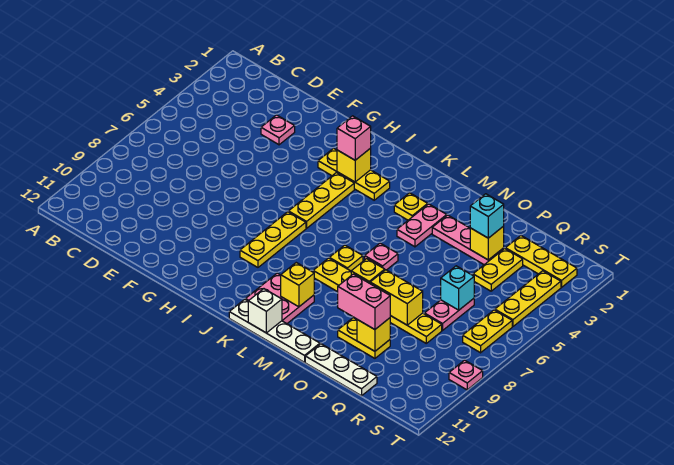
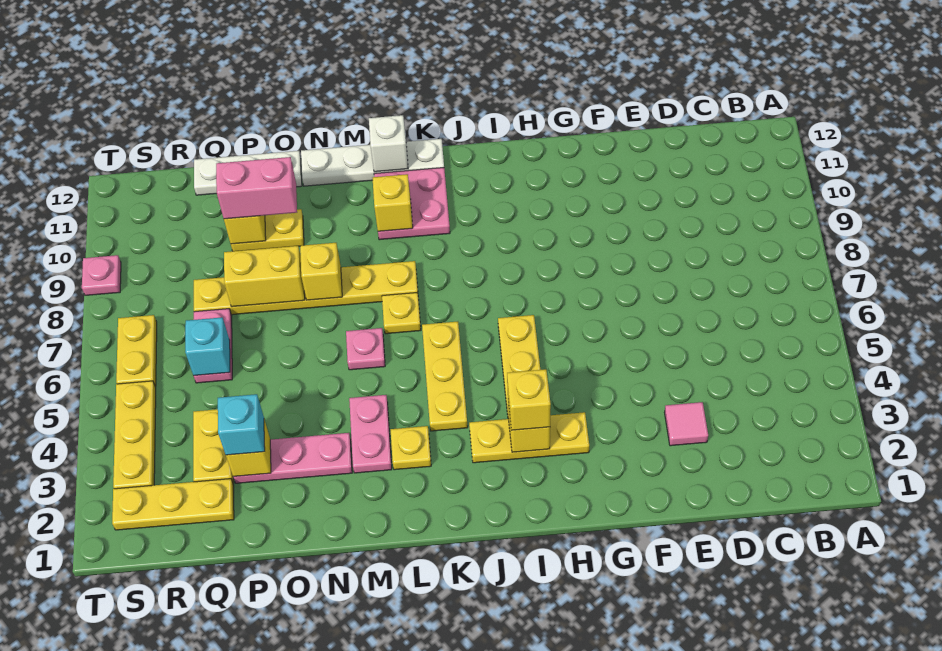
pink 1x1 plate [261,115,295,145] -> pink 1x1 tile [665,402,708,446]
pink 1x1 brick [337,116,371,160] -> yellow 1x1 brick [507,369,551,430]
yellow 1x3 plate [240,212,306,267] -> yellow 1x3 plate moved to [422,322,468,431]

